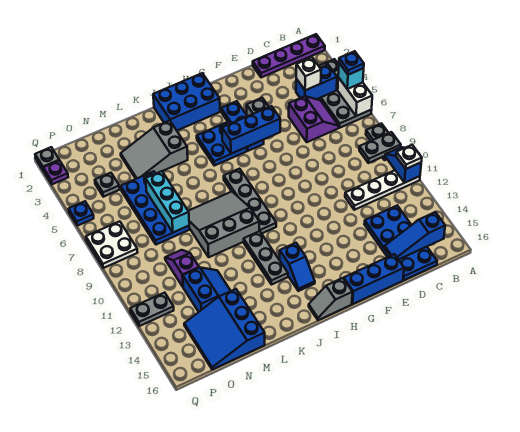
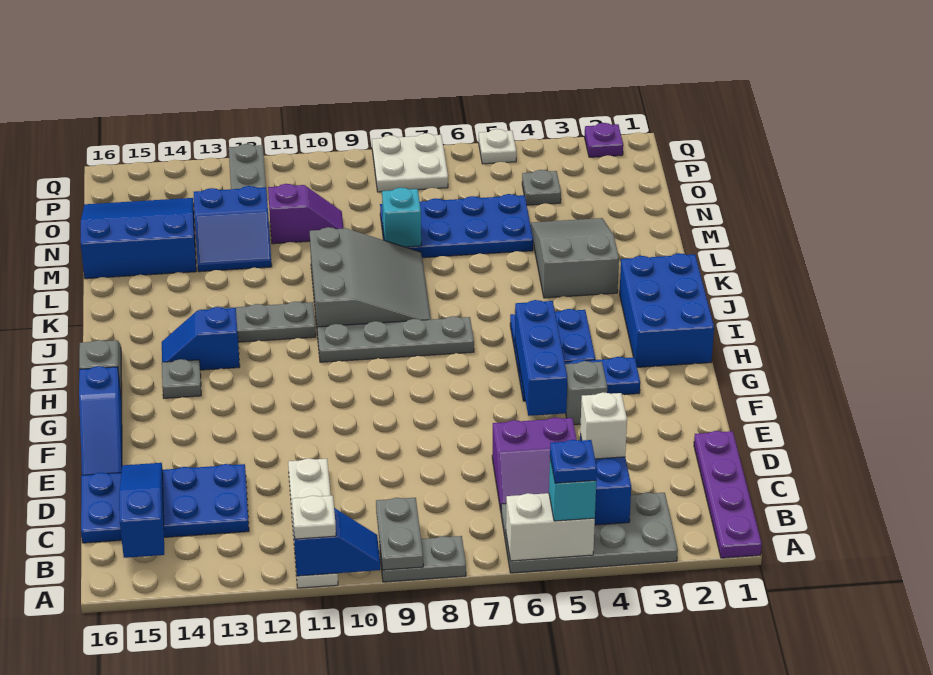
blue 1x3 brick [344,254,404,304] -> blue 1x3 slope [79,366,122,475]
cyan 1x3 brick [146,171,189,232] -> cyan 1x1 brick [382,188,421,247]
grey 1x1 plate [35,147,59,171] -> grey 1x1 plate moved to [162,359,201,398]
blue 1x1 plate [69,201,94,226] -> white 1x1 plate [479,129,516,164]

